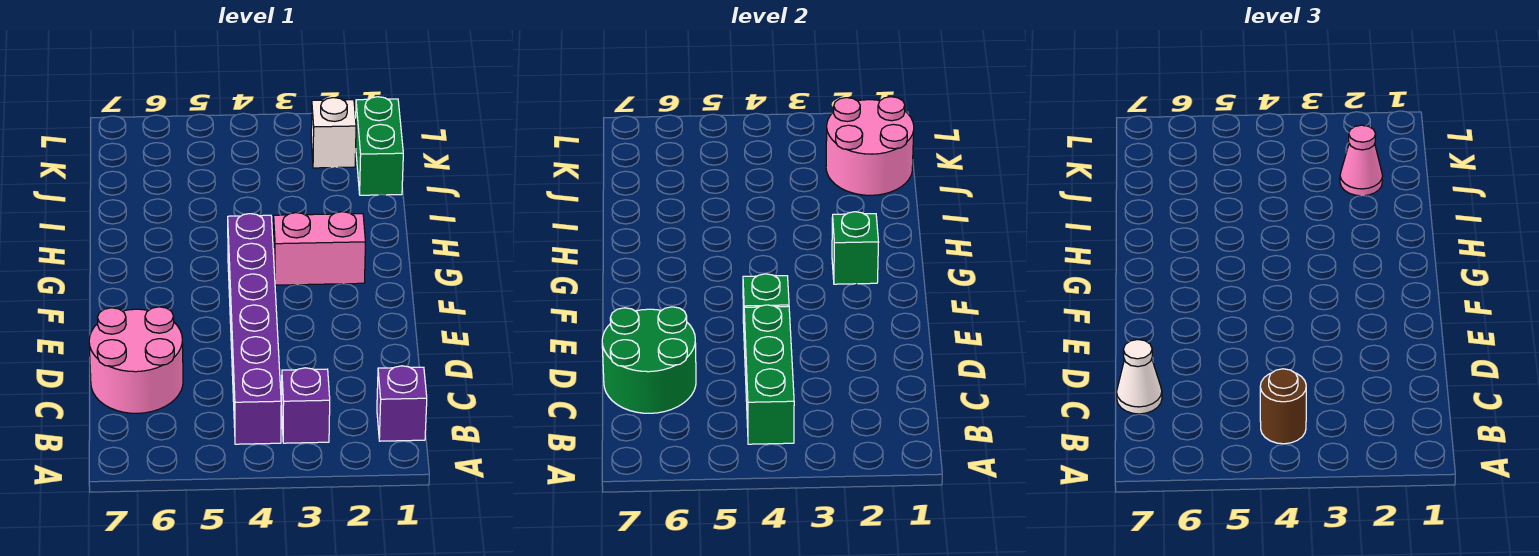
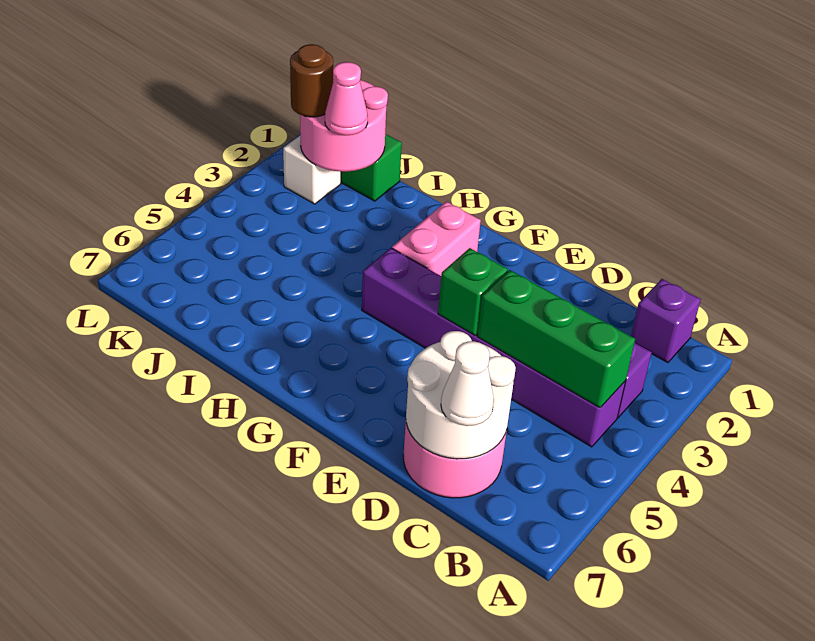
brown 1x1 round brick [1260,369,1306,444] -> brown 1x1 round brick moved to [290,44,333,117]
green 2x2 round brick [602,307,696,413] -> white 2x2 round brick [406,331,516,459]
green 1x1 brick [832,212,879,284] -> none

